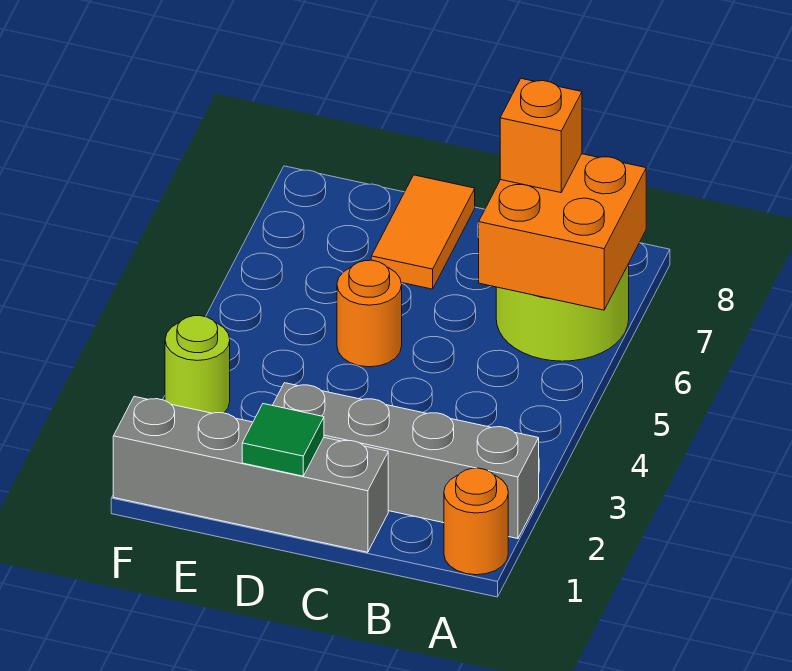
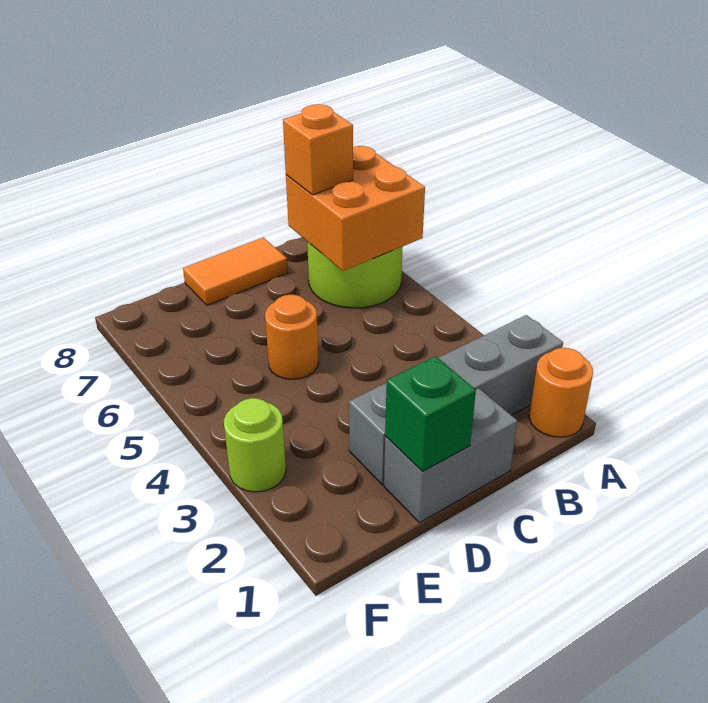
grey 1x4 brick [113,396,388,552] -> grey 1x2 brick [384,388,517,523]
green 1x1 tile [242,404,324,476] -> green 1x1 brick [385,356,476,471]
orange 1x2 tile [371,175,475,289] -> orange 1x2 tile turned to [183,237,288,305]

